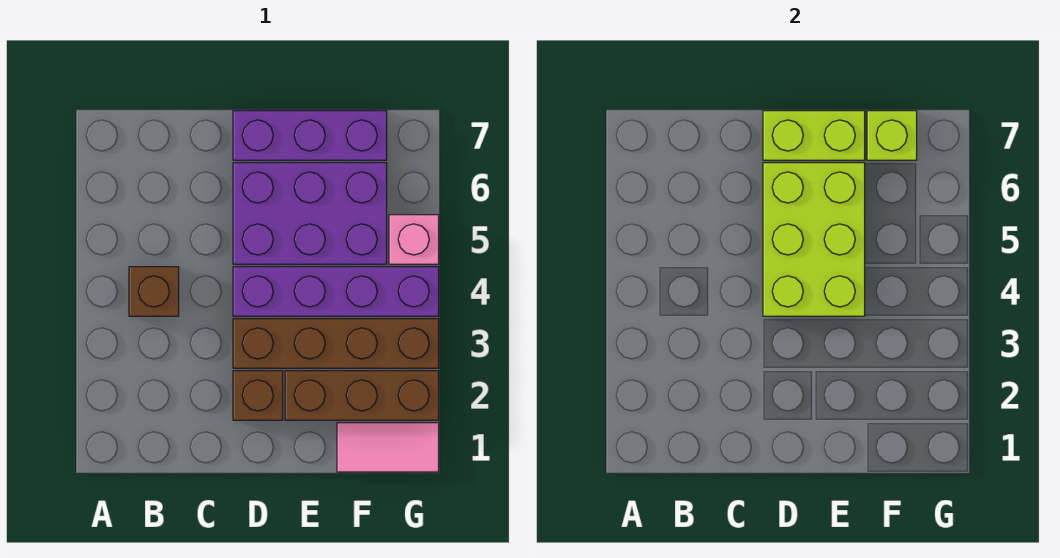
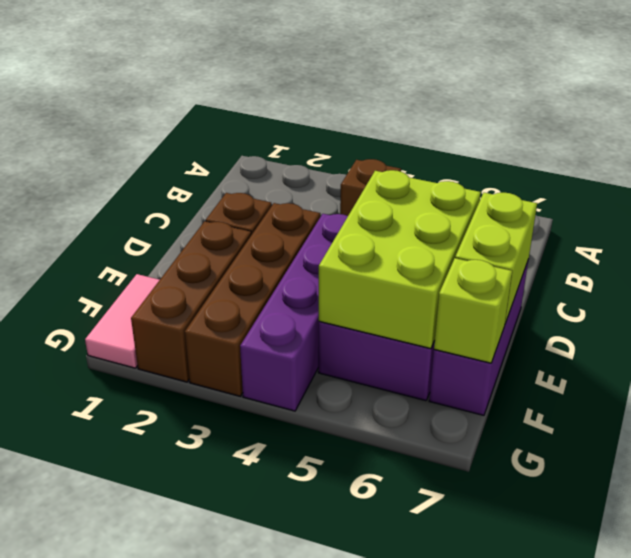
lime 2x3 brick [763,163,865,316] -> lime 2x3 brick turned to [319,170,481,349]
pink 1x1 brick [389,215,439,264] -> none

